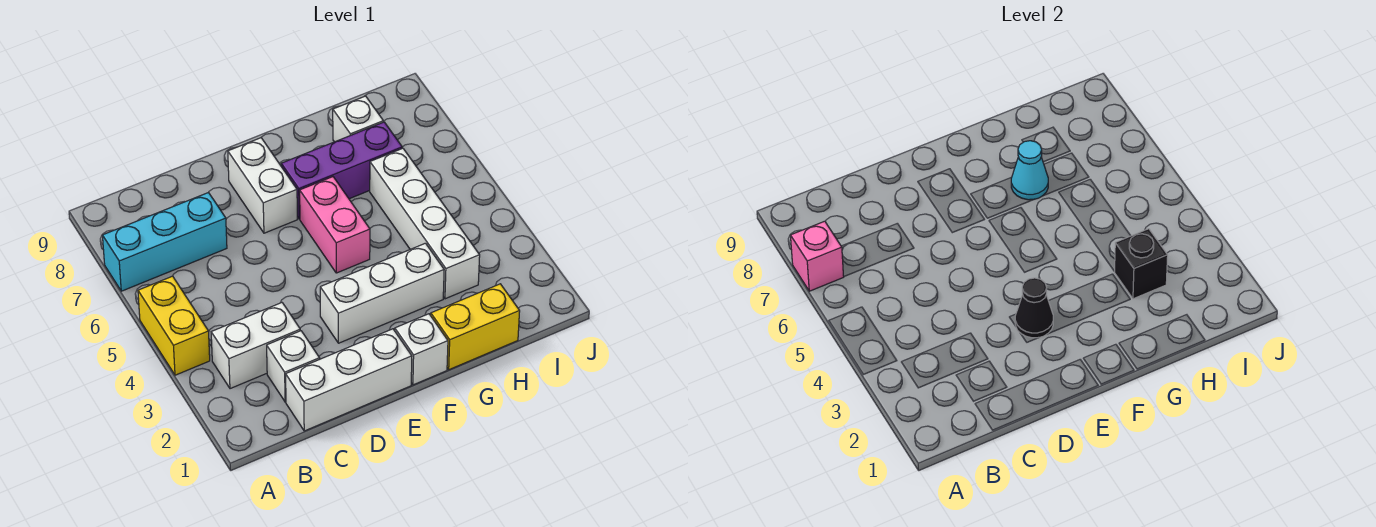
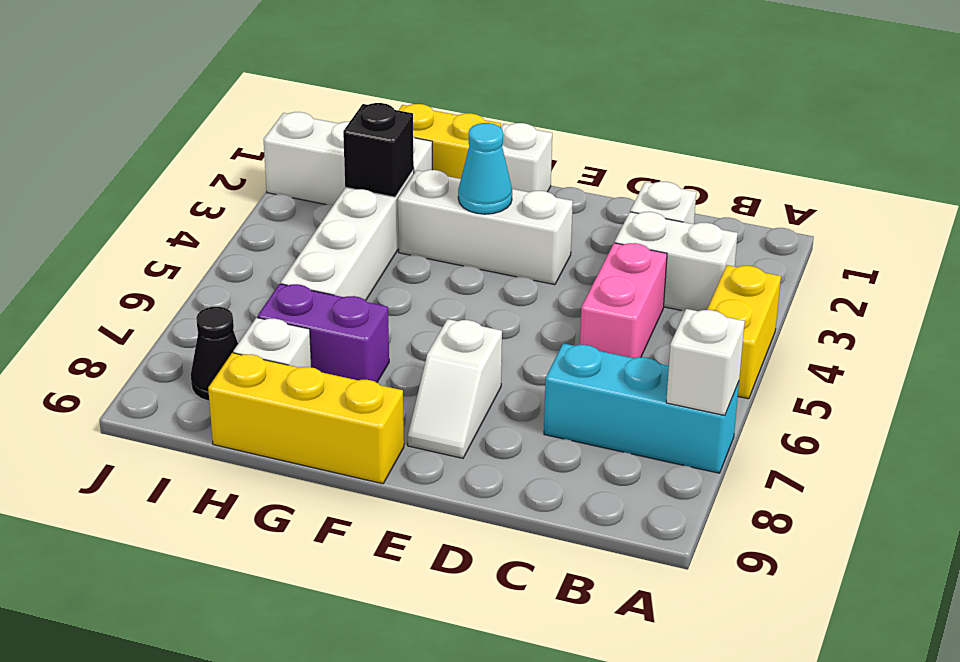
pink 1x1 brick [790,221,844,291] -> white 1x1 brick [666,309,745,416]
white 1x3 brick [286,329,412,431] -> white 1x3 brick moved to [264,112,432,205]
black 1x1 cone [1015,278,1053,338] -> black 1x1 cone moved to [191,307,238,401]
white 1x2 brick [228,138,297,233] -> white 1x2 slope [408,319,502,458]
pink 1x2 brick [300,177,370,273] -> pink 1x2 brick moved to [580,243,667,358]
purple 1x3 brick [281,122,402,219] -> purple 1x2 brick [257,284,389,383]
none -> yellow 1x3 brick [208,353,404,484]
cyan 1x1 cone [1011,141,1048,200] -> cyan 1x1 cone moved to [458,123,512,214]

